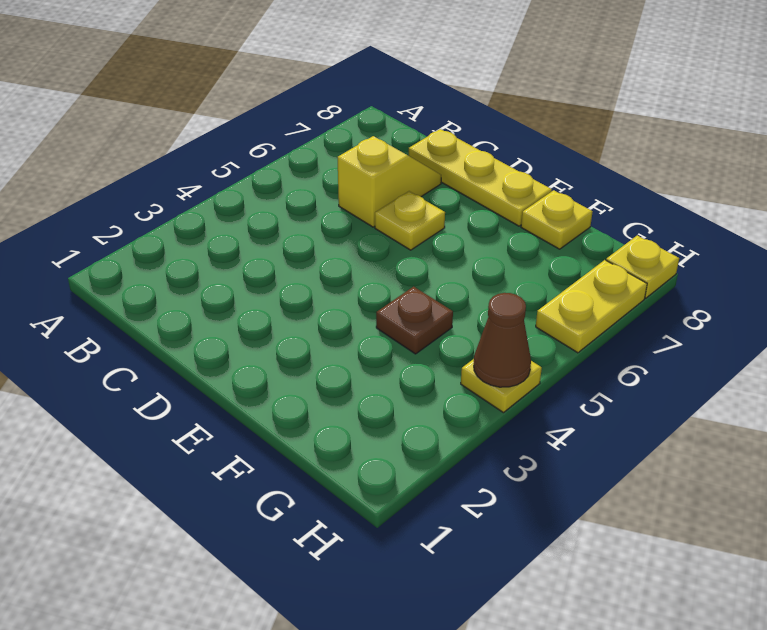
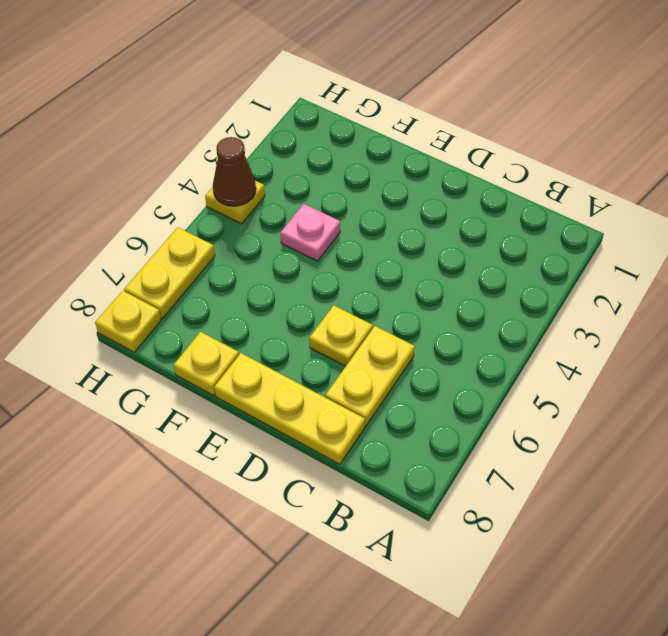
yellow 1x2 slope [338,136,441,227] -> yellow 1x2 plate [325,326,415,426]
brown 1x1 plate [376,286,453,354] -> pink 1x1 plate [281,204,340,261]

